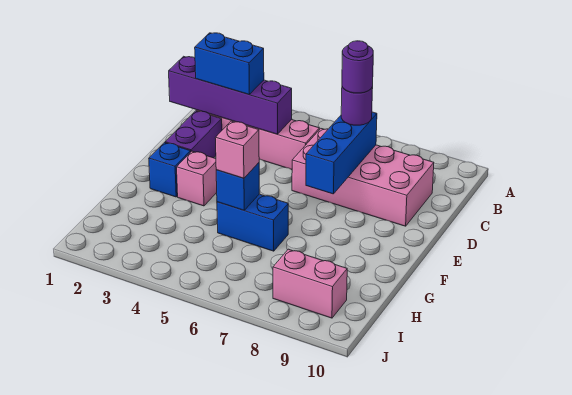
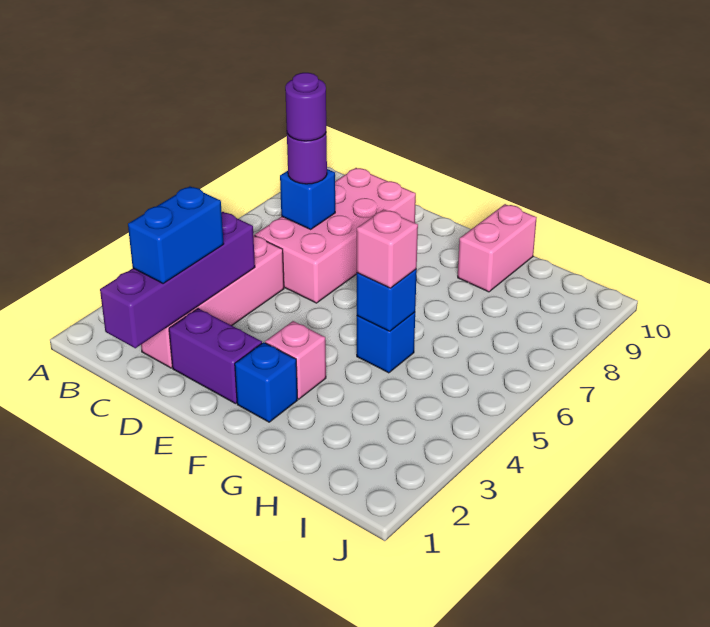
blue 1x3 brick [306,112,377,194] -> blue 1x1 brick [280,169,335,229]
blue 1x2 brick [217,194,288,251] -> blue 1x1 brick [357,312,415,373]
pink 1x2 brick [273,249,347,318] -> pink 1x2 brick moved to [458,204,537,292]

